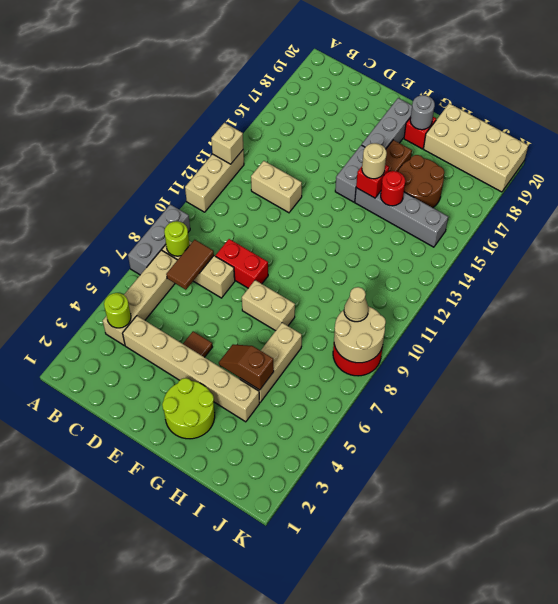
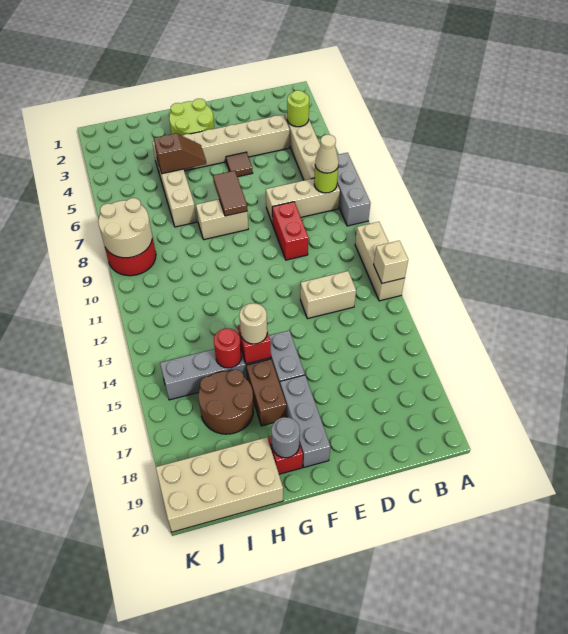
brown 1x2 tile [166,240,214,290] -> brown 1x2 tile moved to [213,171,247,216]
red 1x2 brick [216,239,268,288] -> red 1x2 brick turned to [272,202,308,260]
tan 1x1 cone [344,287,369,322] -> tan 1x1 cone moved to [315,135,339,173]

